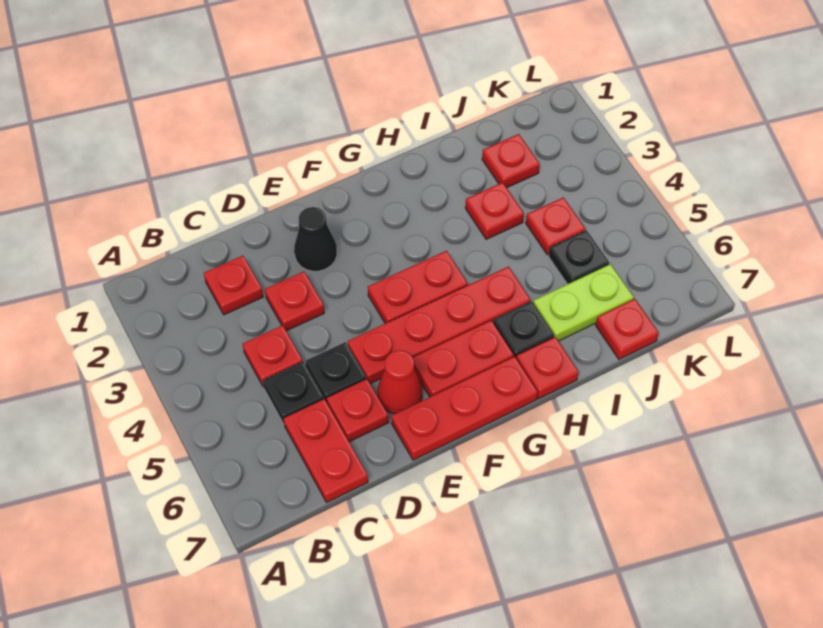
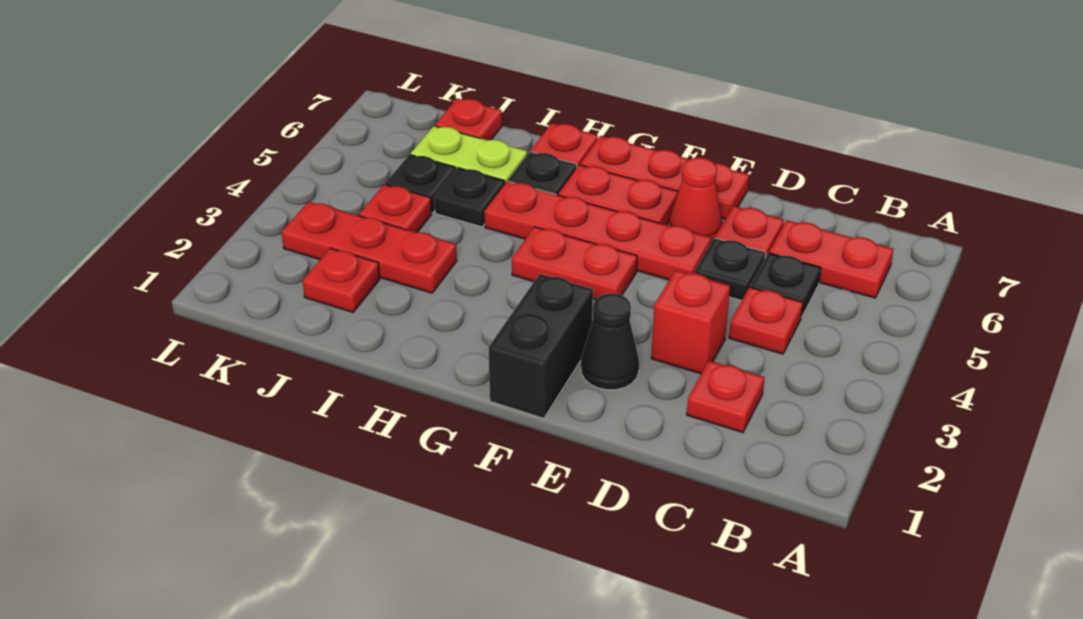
red 1x2 plate [284,399,368,502] -> red 1x2 plate turned to [769,220,893,298]
red 1x1 plate [265,272,324,331] -> red 1x1 brick [651,270,730,374]
none -> black 1x2 brick [488,274,593,418]
red 1x1 plate [465,182,524,239] -> red 1x3 plate [282,202,457,293]
none -> black 1x1 plate [434,168,505,227]

